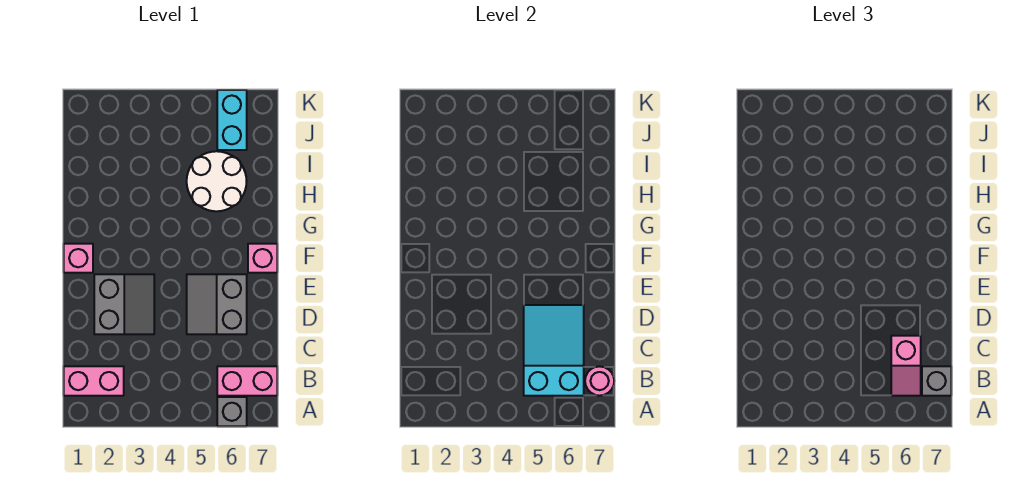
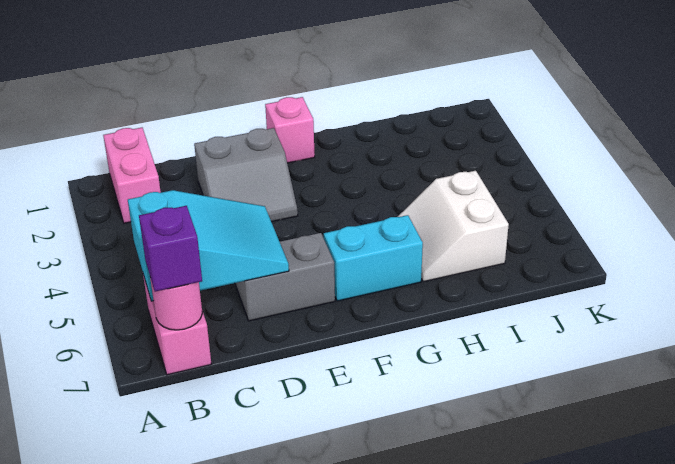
grey 1x1 brick [217,397,247,426] -> none
pink 1x2 slope [891,336,921,396] -> none
grey 1x1 brick [922,366,951,396] -> purple 1x1 brick [139,206,202,292]
pink 1x1 brick [248,244,277,273] -> none
white 2x2 round brick [187,151,247,211] -> white 2x2 slope [398,171,509,282]
cyan 1x2 brick [217,90,247,150] -> cyan 1x2 brick moved to [324,215,423,301]

